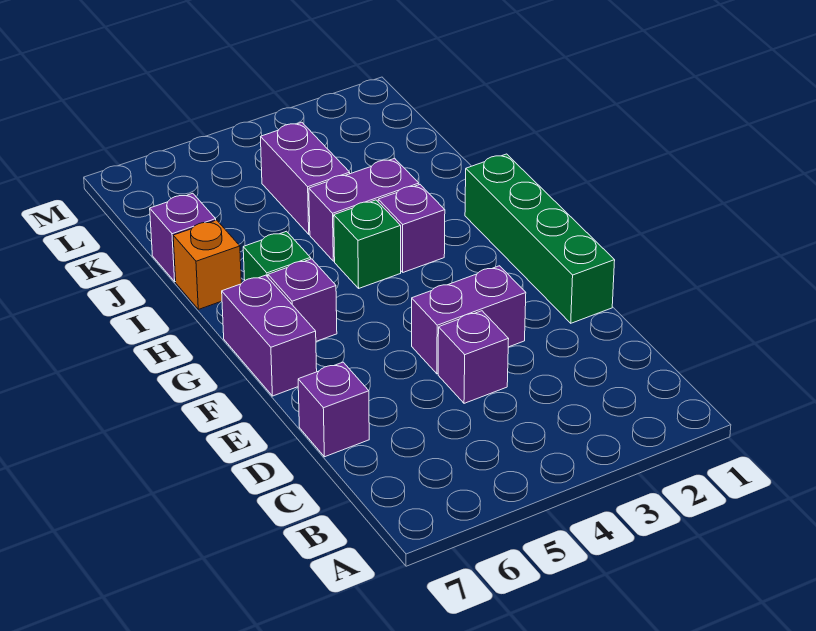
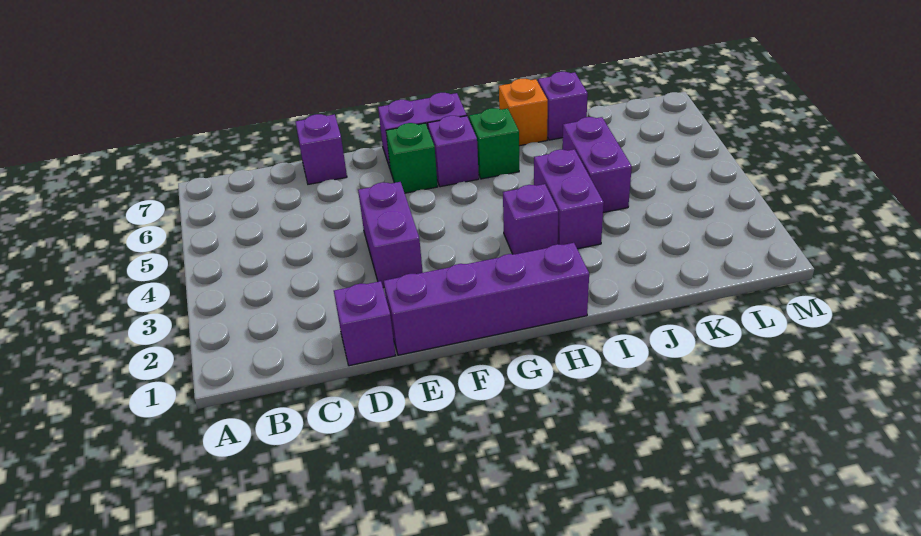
purple 1x1 brick [438,311,509,403] -> purple 1x1 brick moved to [334,281,396,366]
green 1x4 brick [465,154,615,323] -> purple 1x4 brick [384,243,589,355]
green 1x1 brick [334,200,401,288] -> green 1x1 brick moved to [386,123,438,193]
purple 1x2 brick [261,122,350,234] -> purple 1x2 brick turned to [562,117,632,213]

